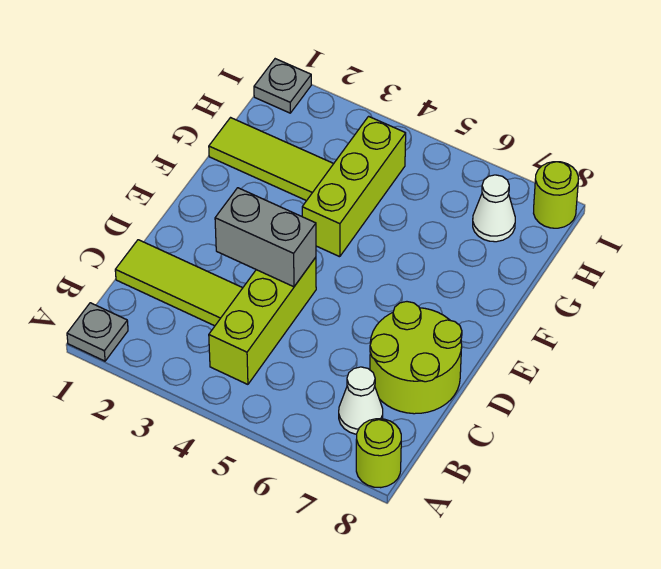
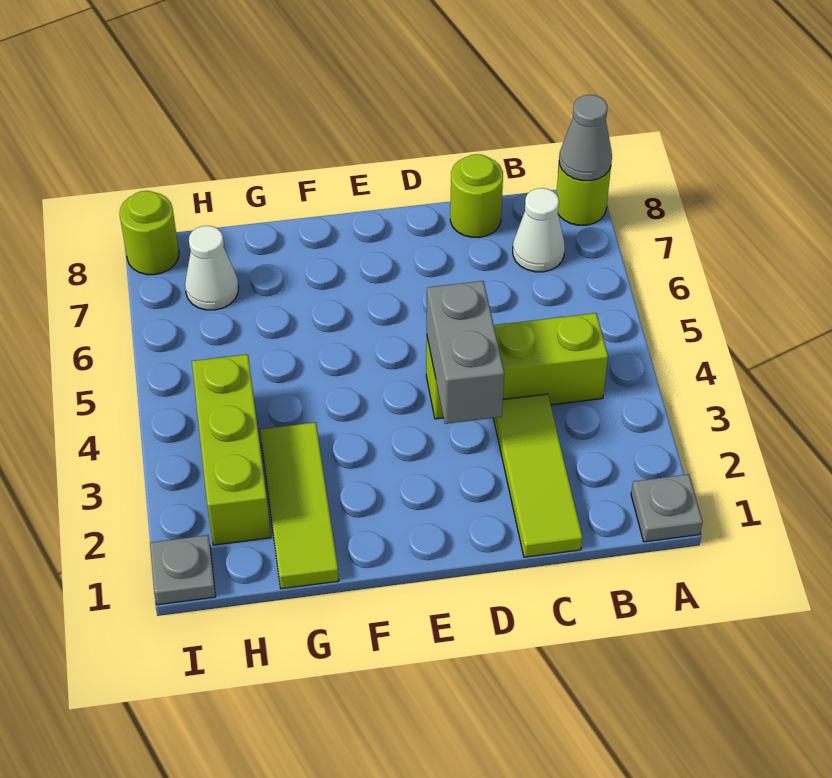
none -> grey 1x1 cone [559,95,612,181]
lime 2x2 round brick [370,302,462,414] -> lime 1x1 round brick [450,154,503,238]
lime 1x3 brick [302,116,406,257] -> lime 1x3 brick turned to [192,354,271,545]

